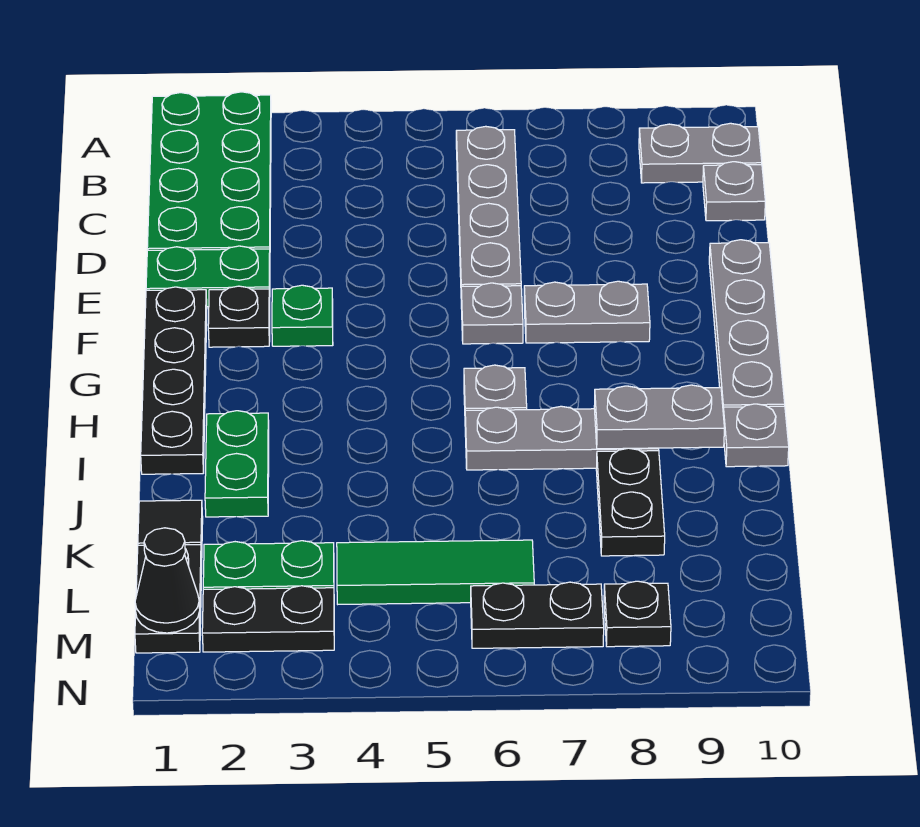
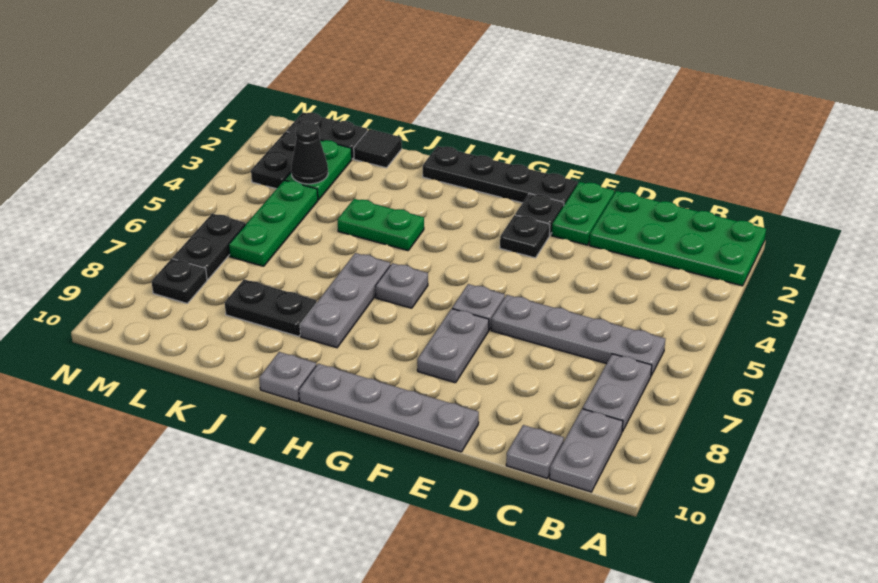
green 1x1 plate [272,285,333,346] -> black 1x1 plate [500,215,550,258]
green 1x2 plate [205,411,269,517] -> green 1x2 plate moved to [337,199,424,251]
grey 1x2 plate [594,385,724,449] -> grey 1x2 plate moved to [583,354,652,432]
green 1x3 tile [337,540,534,604] -> green 1x3 plate [229,180,318,266]
black 1x1 cone [135,528,200,633] -> black 1x1 cone moved to [291,122,328,184]

